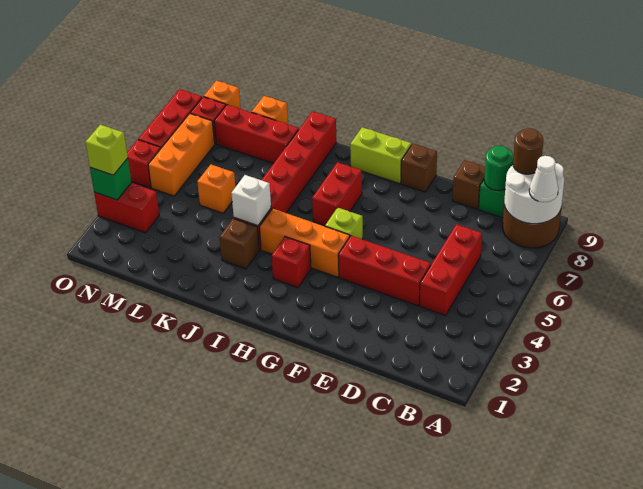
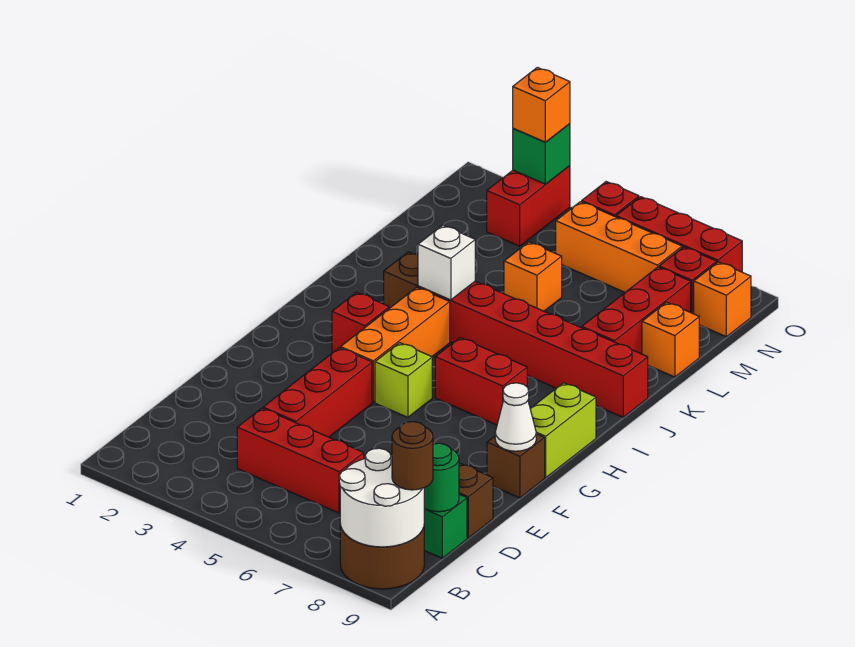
white 1x1 cone [529,156,558,202] -> white 1x1 cone moved to [495,383,536,451]
lime 1x1 brick [85,125,128,175] -> orange 1x1 brick [513,67,570,142]

